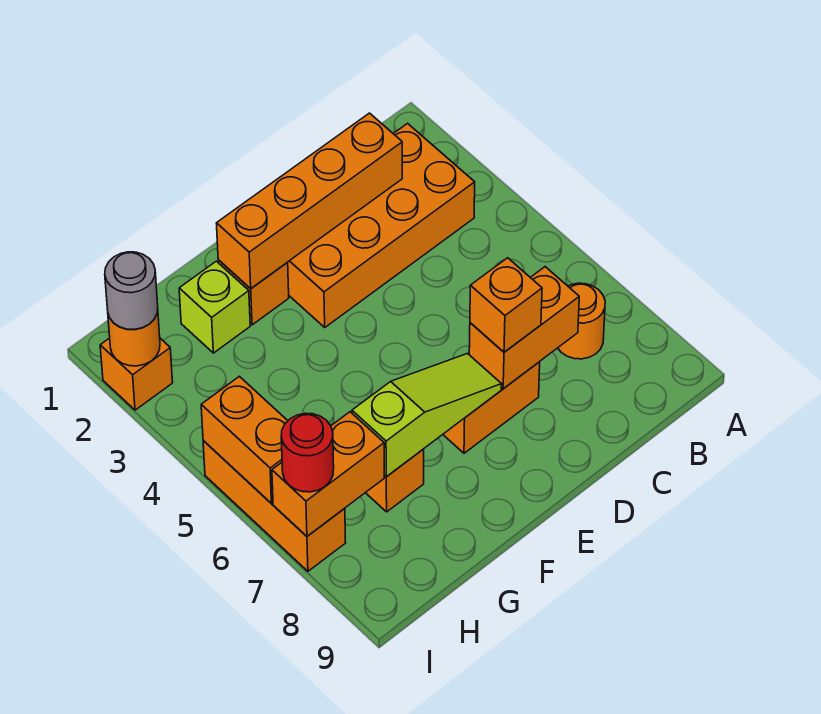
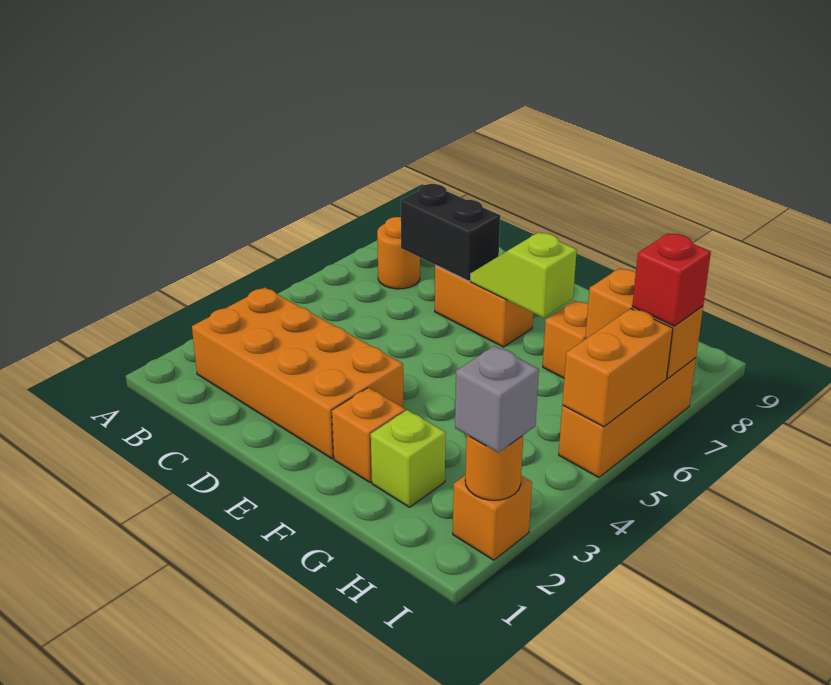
orange 1x4 brick [217,113,402,289] -> none
orange 1x2 brick [469,267,579,389] -> black 1x2 brick [401,184,500,281]
orange 1x1 brick [470,258,542,352] -> none
lime 1x3 slope [352,354,502,477] -> lime 1x2 slope [471,232,577,318]
grey 1x1 round brick [105,252,158,329] -> grey 1x1 brick [455,346,539,453]
red 1x1 round brick [281,413,334,492] -> red 1x1 brick [632,234,711,326]

